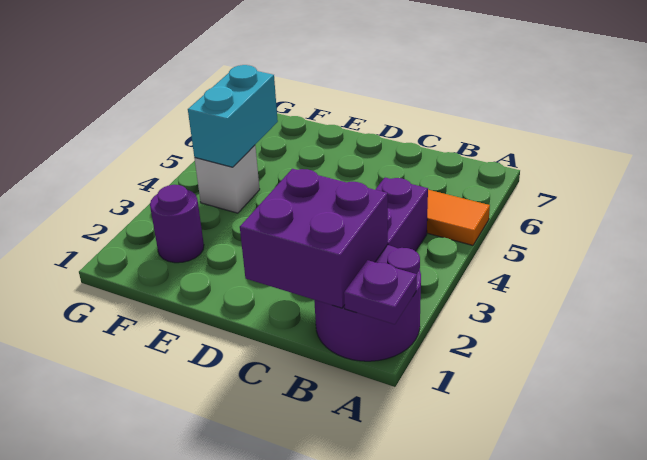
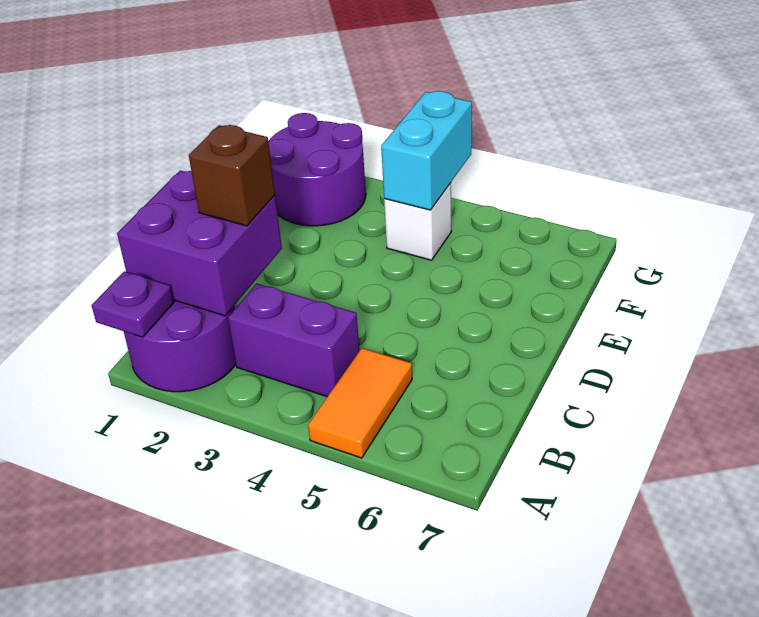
none -> brown 1x1 brick [189,125,275,226]
purple 1x1 round brick [150,185,204,263] -> purple 2x2 round brick [268,113,366,226]
cyan 1x2 brick [188,65,278,167] -> cyan 1x2 brick turned to [381,91,472,210]

